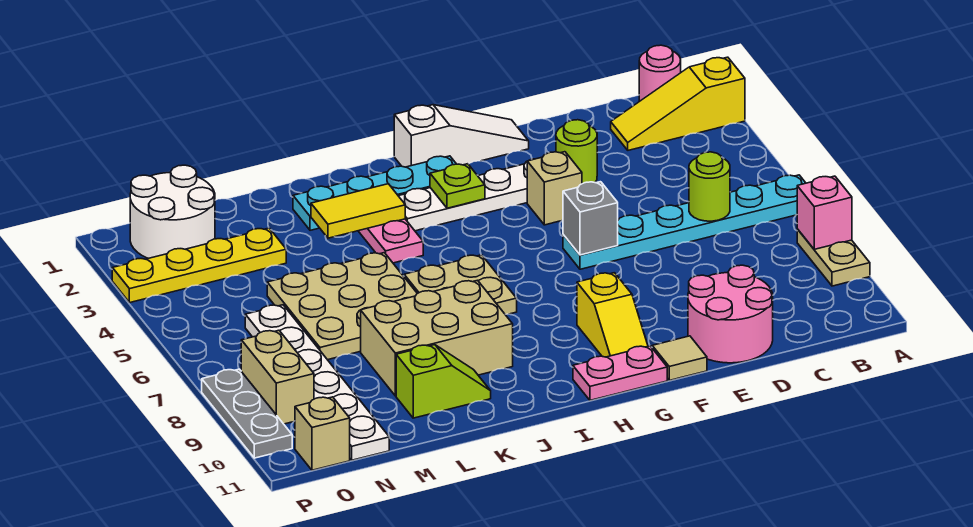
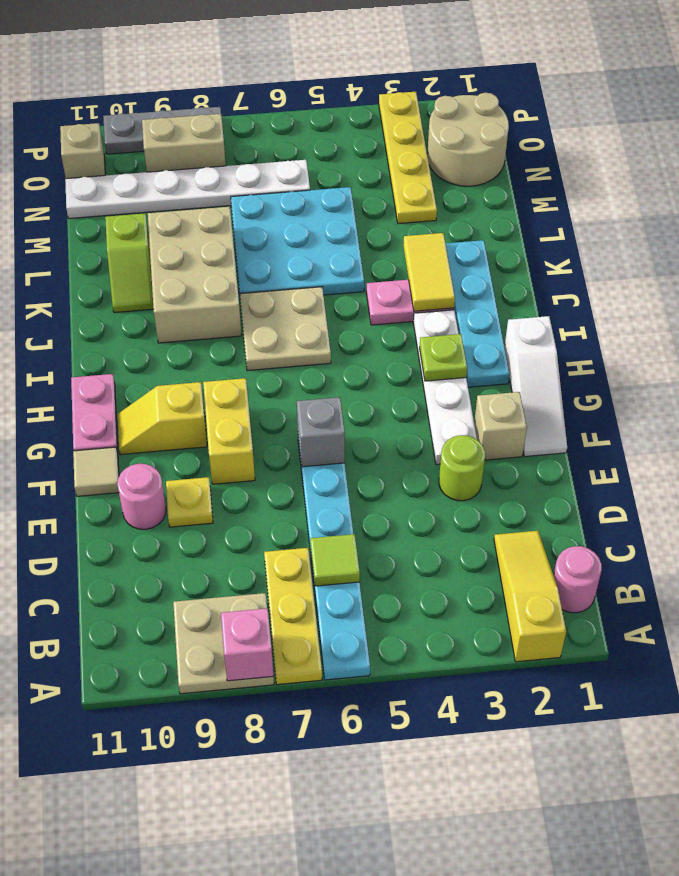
none -> yellow 1x3 plate [264,548,322,685]
tan 1x2 plate [797,229,870,286] -> tan 2x2 plate [173,593,274,694]
lime 1x1 round brick [689,152,730,221] -> lime 1x1 tile [310,534,360,586]
pink 2x2 round brick [688,265,773,363] -> pink 1x1 round brick [117,464,166,529]
none -> yellow 1x1 plate [166,477,213,527]
tan 1x1 brick [527,152,582,225] -> tan 1x1 brick moved to [474,392,527,460]
none -> yellow 1x2 brick [203,378,255,484]
tan 3x3 plate [267,253,417,360] -> cyan 3x3 plate [231,187,364,295]
white 2x2 round brick [130,165,215,258] -> tan 2x2 round brick [427,93,509,186]

